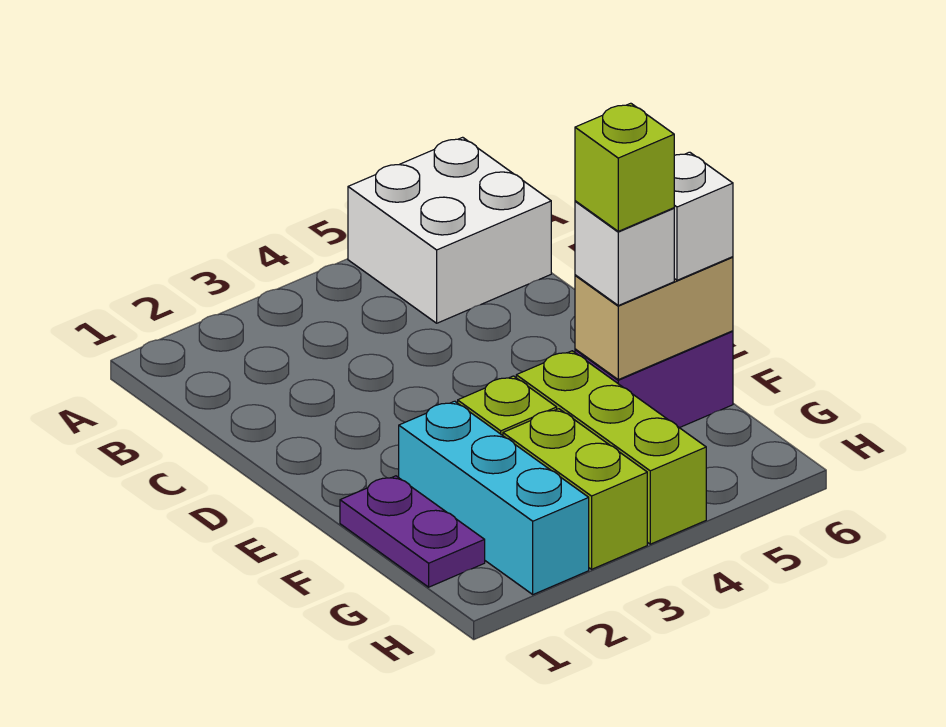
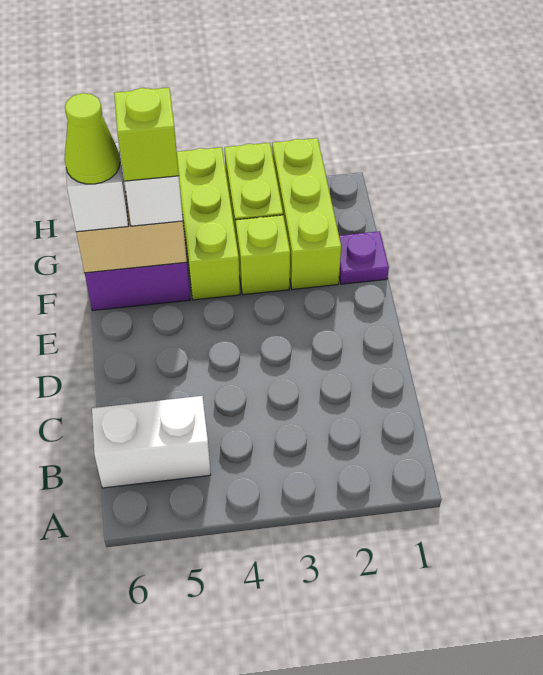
white 2x2 brick [348,137,551,323] -> white 1x2 brick [92,396,211,488]
purple 1x2 plate [340,476,485,587] -> purple 1x1 plate [339,231,389,284]
cyan 1x3 brick [399,401,589,594] -> lime 1x3 brick [272,138,341,289]
none -> lime 1x1 cone [64,93,120,184]

